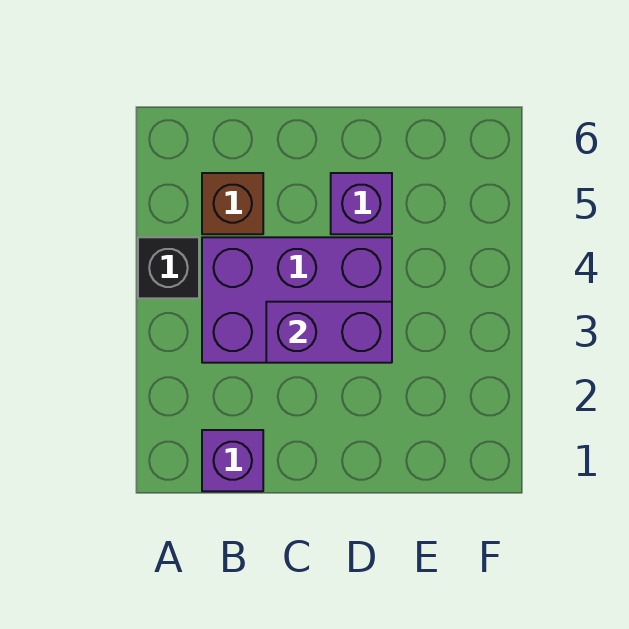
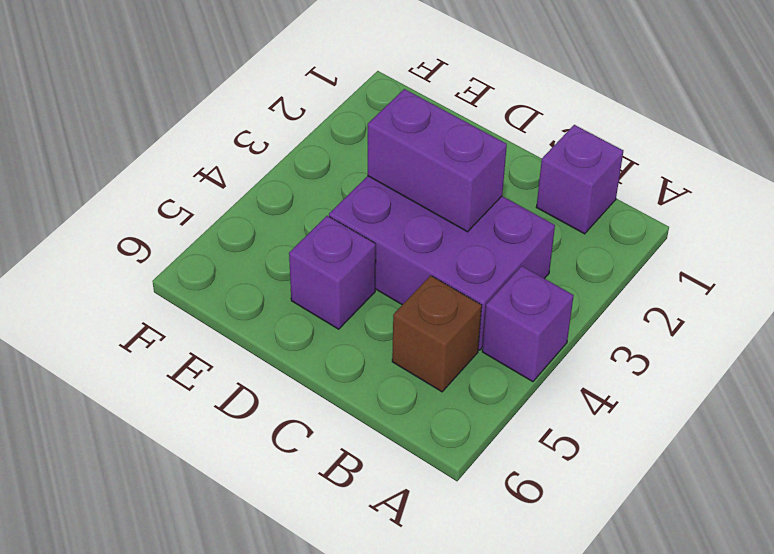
black 1x1 brick [138,237,199,298] -> purple 1x1 brick [482,266,574,382]

